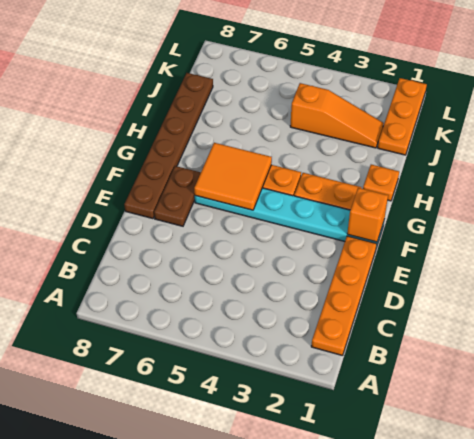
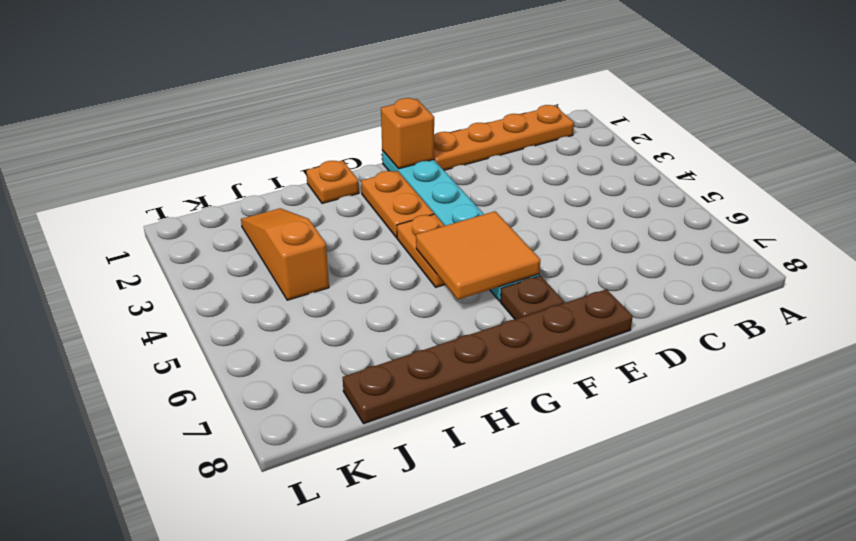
brown 1x2 plate [154,166,201,226] -> brown 1x1 plate [500,276,564,319]
orange 1x3 plate [378,78,427,155] -> none

